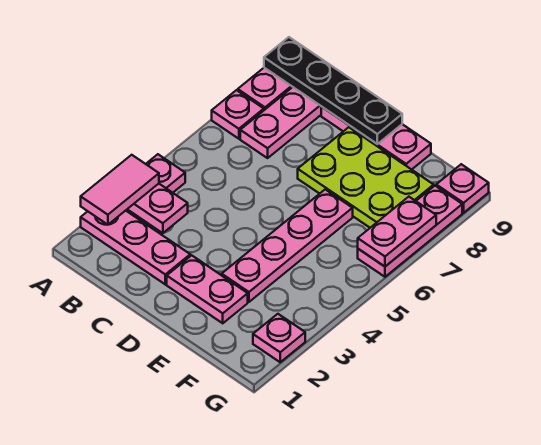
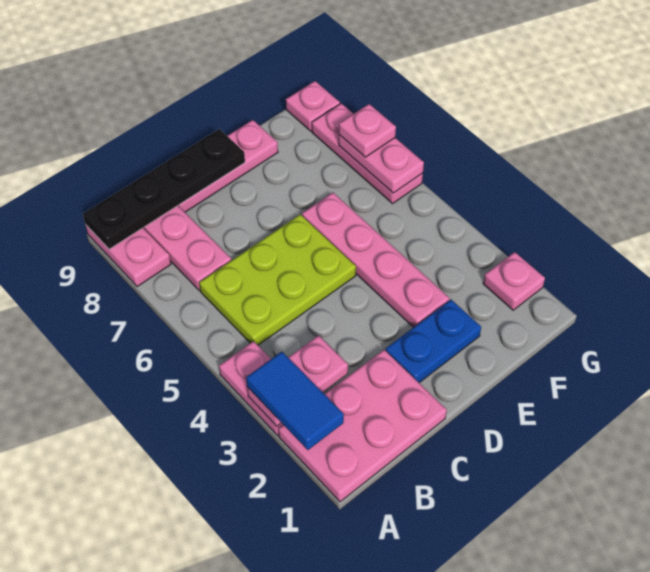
pink 1x3 plate [81,211,190,284] -> pink 2x3 plate [278,350,447,502]
pink 1x2 tile [81,155,159,225] -> blue 1x2 tile [246,352,344,450]
pink 1x1 plate [212,90,264,139] -> pink 1x1 plate moved to [339,104,396,157]
pink 1x2 plate [167,255,248,323] -> blue 1x2 plate [386,300,481,383]
lime 2x3 plate [298,127,434,228] -> lime 2x3 plate moved to [199,214,356,345]

